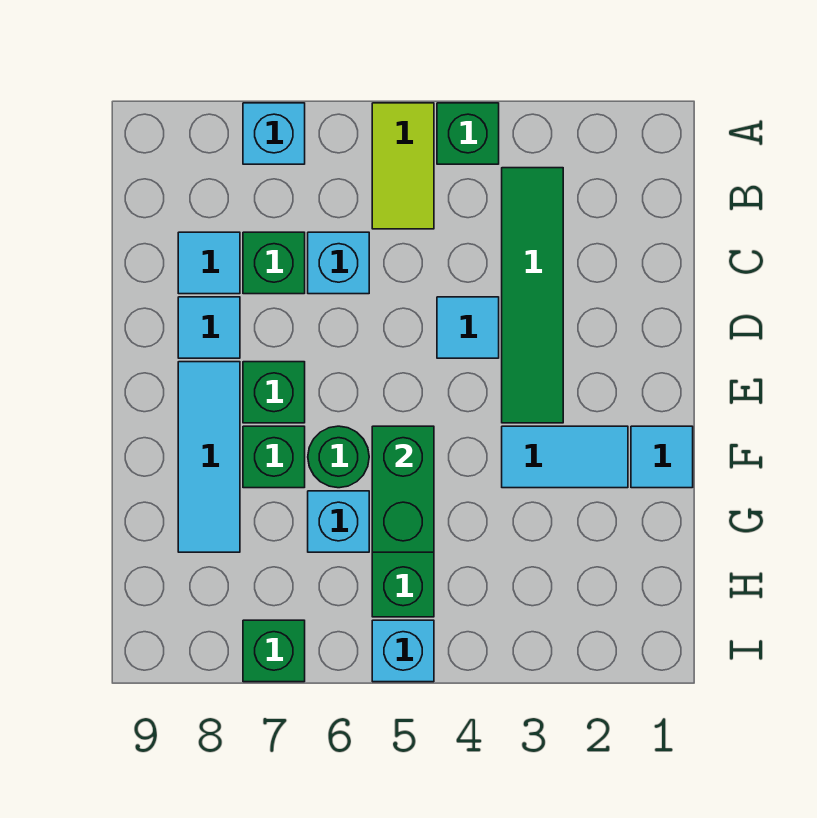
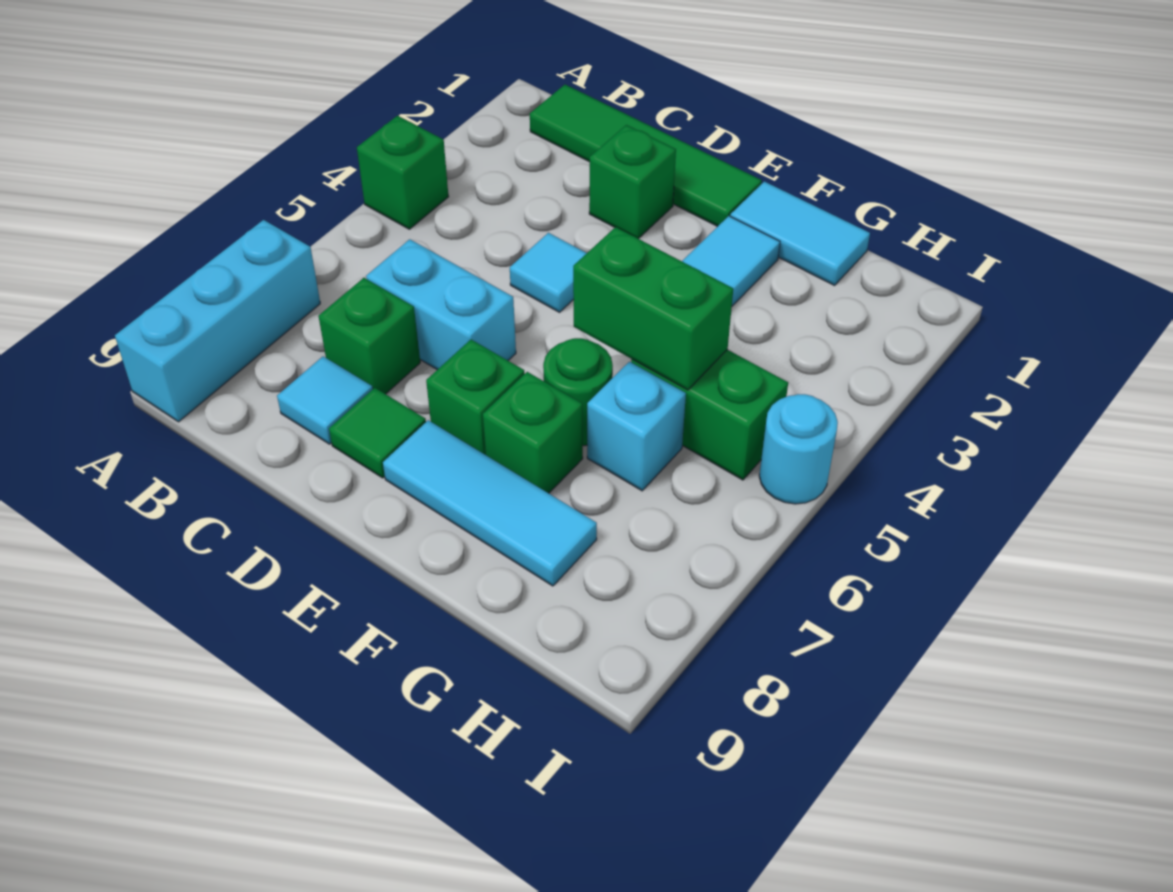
lime 1x2 tile [372,103,434,229] -> none
cyan 1x1 brick [243,103,305,164] -> cyan 1x3 brick [115,220,320,422]
green 1x4 tile [502,168,563,423] -> green 1x4 tile moved to [530,85,762,227]
cyan 1x1 brick [308,232,369,294] -> cyan 1x2 brick [366,239,516,370]
cyan 1x1 tile [178,297,240,358] -> green 1x1 tile [329,388,426,478]
cyan 1x1 tile [631,426,693,488] -> cyan 1x2 tile [730,181,870,286]
cyan 1x1 brick [372,620,434,682] -> cyan 1x1 round brick [759,394,838,504]
green 1x1 brick [243,620,305,682] -> green 1x1 brick moved to [589,125,676,239]

